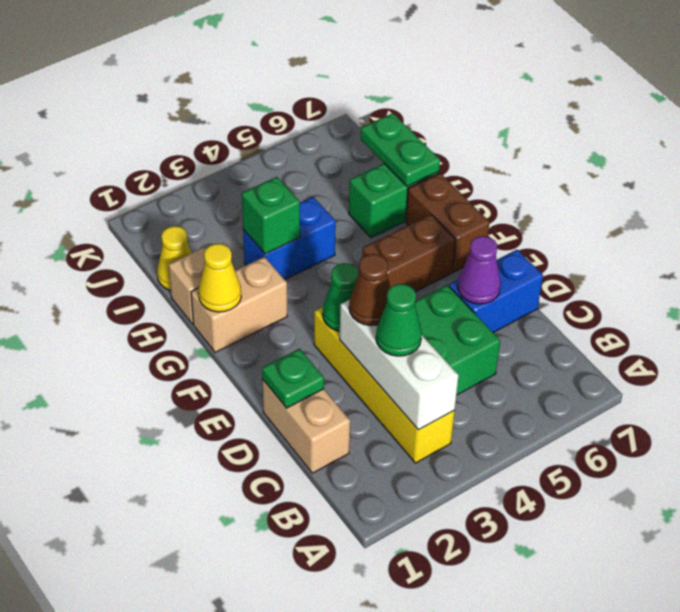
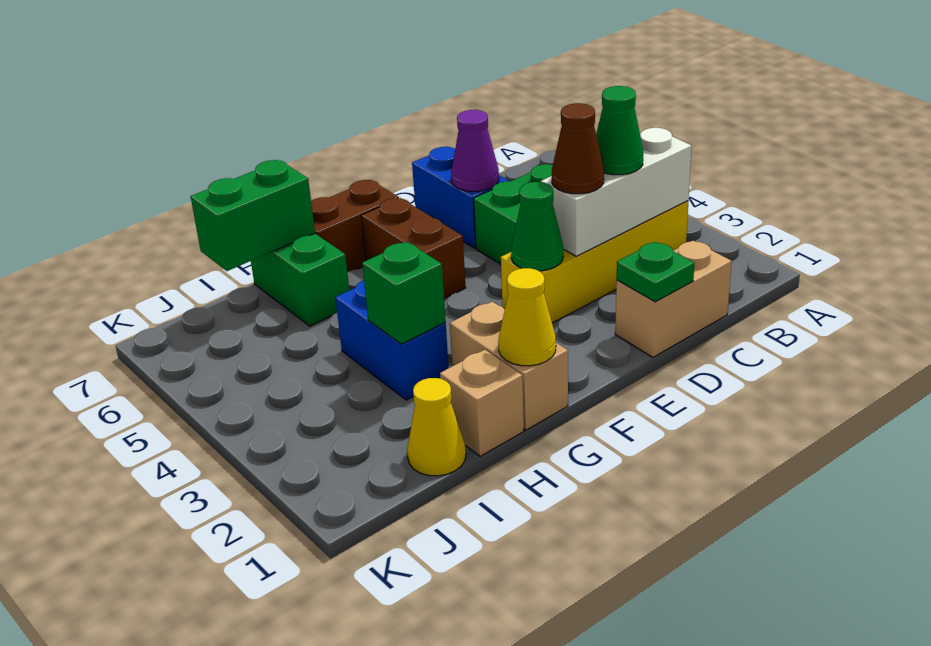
green 1x2 plate [361,113,440,186] -> green 1x2 brick [191,160,315,271]

